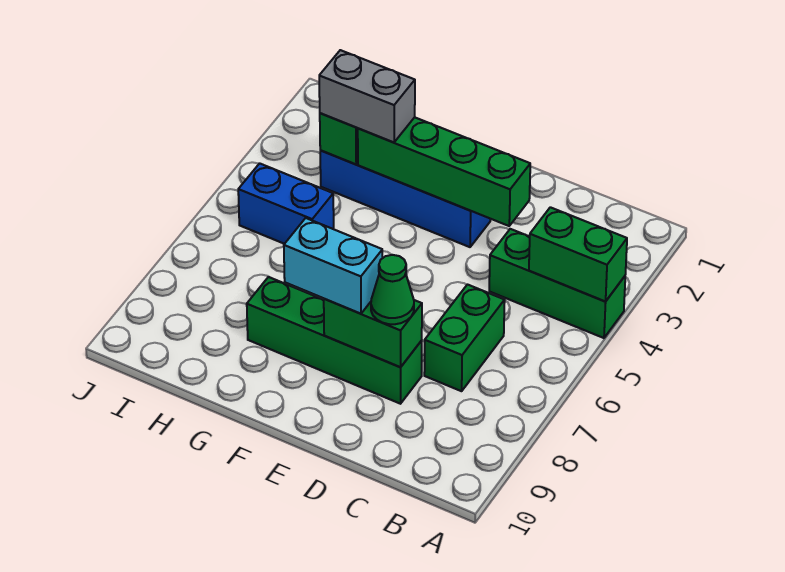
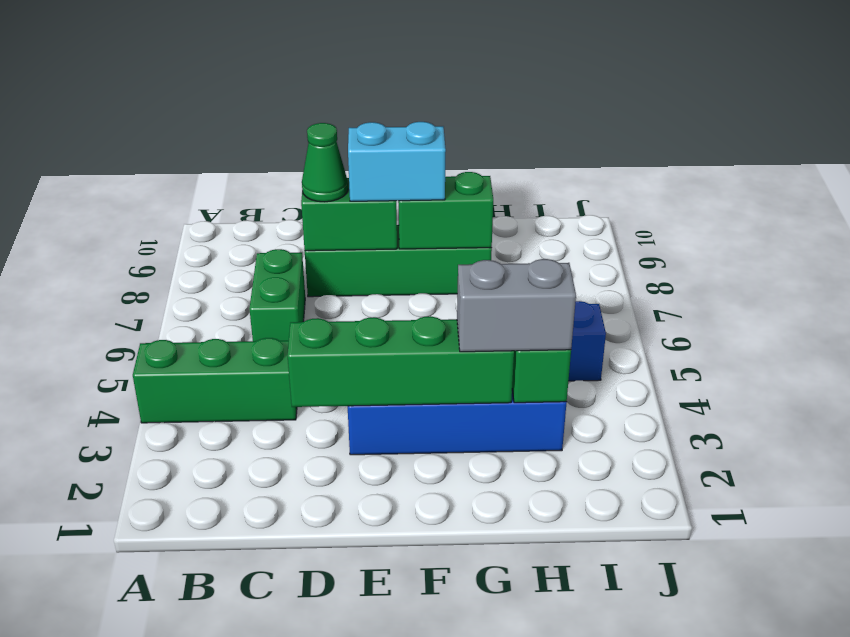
green 1x2 brick [529,207,627,301] -> green 1x2 brick moved to [398,172,493,249]

